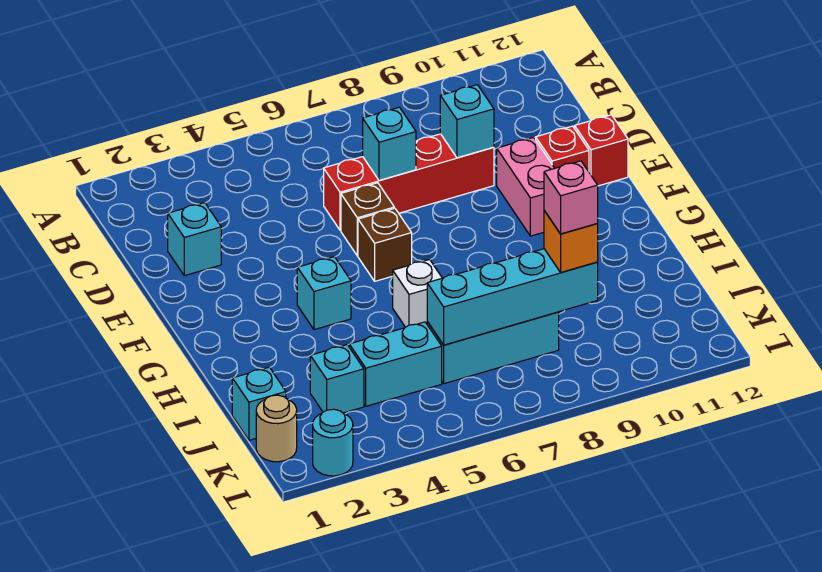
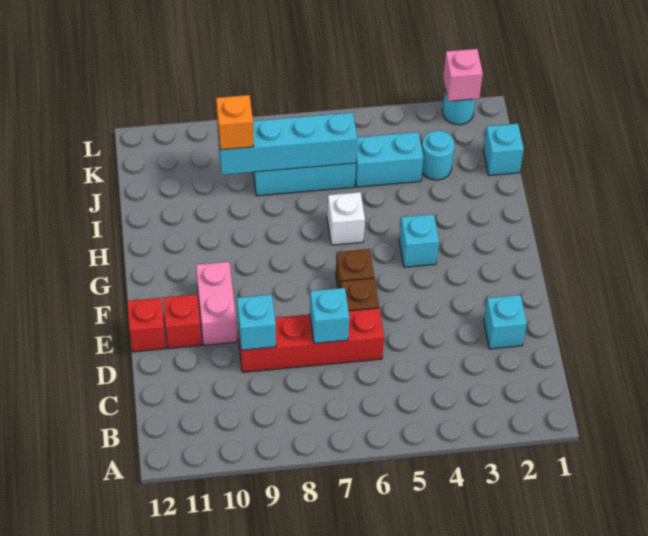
cyan 1x1 brick [310,345,364,413] -> cyan 1x1 round brick [422,131,454,180]
pink 1x1 brick [544,161,598,234] -> pink 1x1 brick moved to [443,49,483,101]
tan 1x1 round brick [256,395,297,462] -> none

